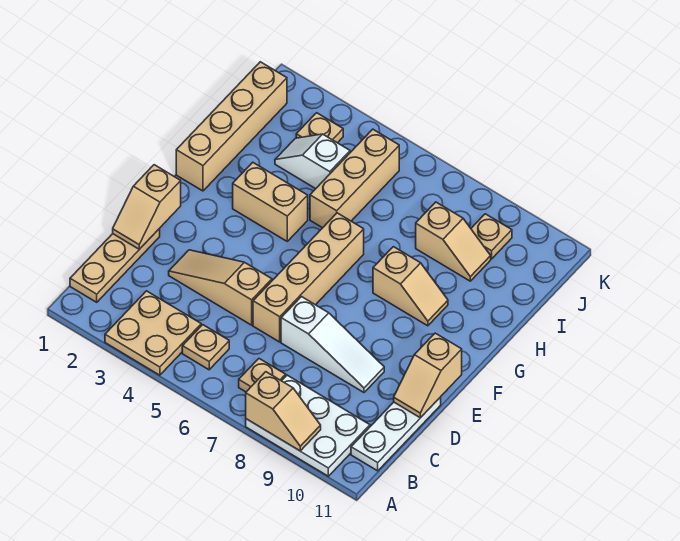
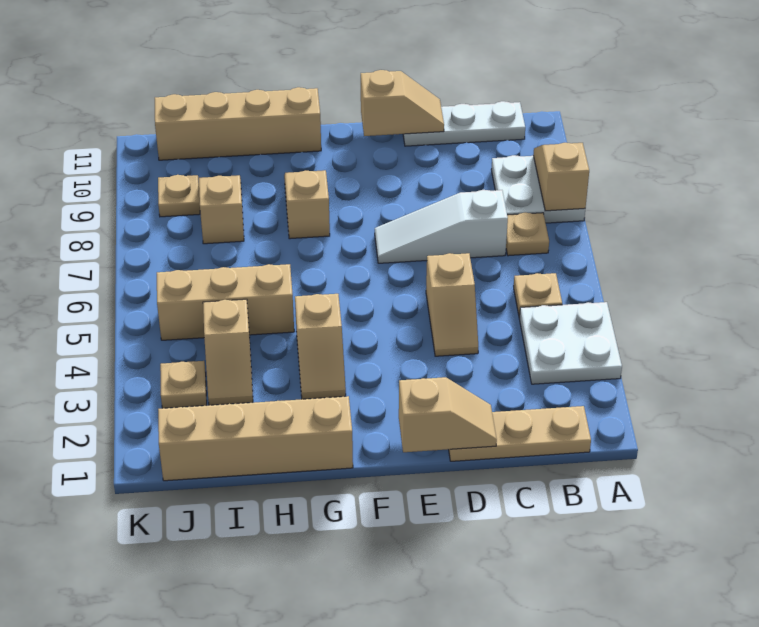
tan 2x2 plate [105,291,201,375] -> white 2x2 plate [519,302,622,384]
white 2x3 plate [246,375,370,476] -> white 2x2 plate [491,155,585,223]
tan 1x3 slope [169,250,272,325] -> tan 1x2 slope [426,253,478,356]
tan 1x4 brick [253,213,364,342] -> tan 1x4 brick moved to [155,87,321,160]
white 1x3 slope [281,297,384,392] -> white 1x3 slope turned to [375,190,508,263]
tan 1x2 brick [233,162,308,241] -> tan 1x2 slope [295,294,346,399]
white 1x2 slope [275,134,350,189] -> tan 1x2 slope [203,299,253,405]

